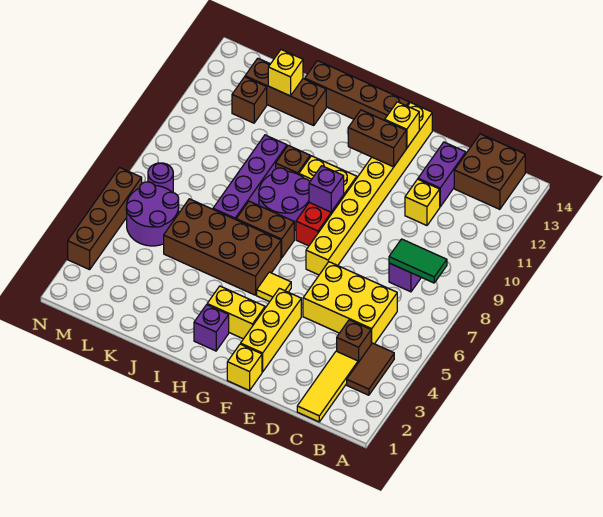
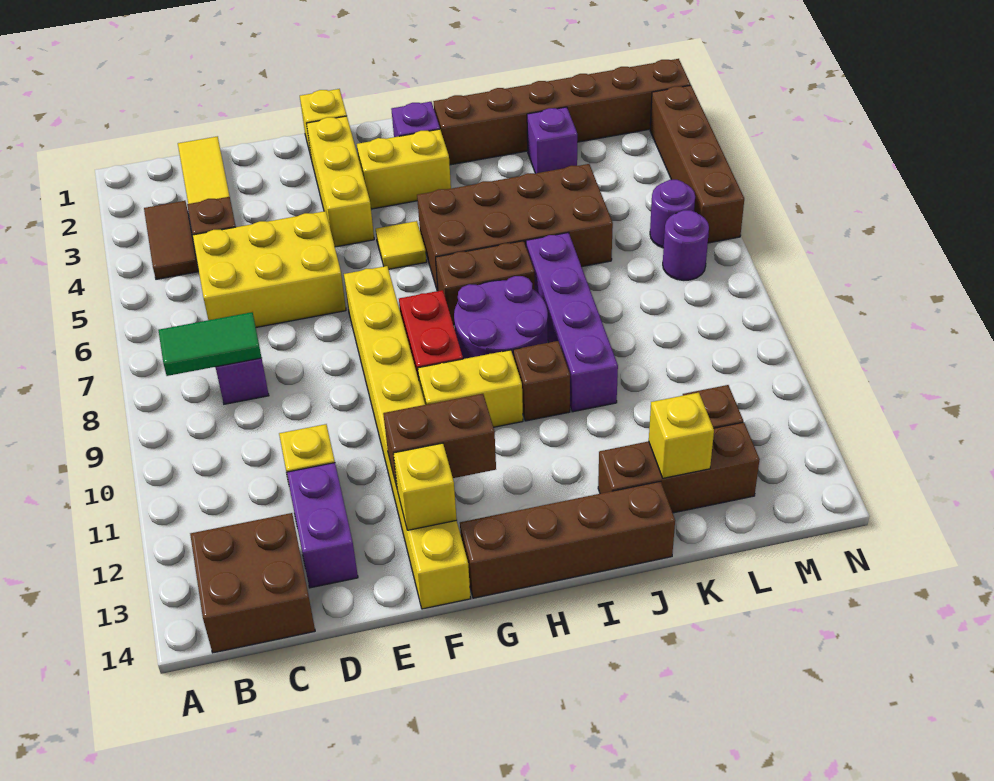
purple 1x1 brick [309,166,344,212] -> purple 1x1 brick moved to [527,107,577,173]
none -> brown 1x6 brick [433,59,691,165]
purple 2x2 round brick [126,182,179,246] -> purple 1x1 round brick [650,180,695,248]

